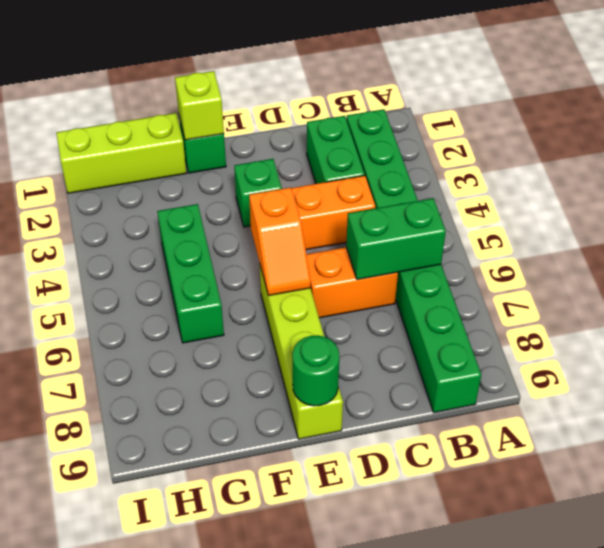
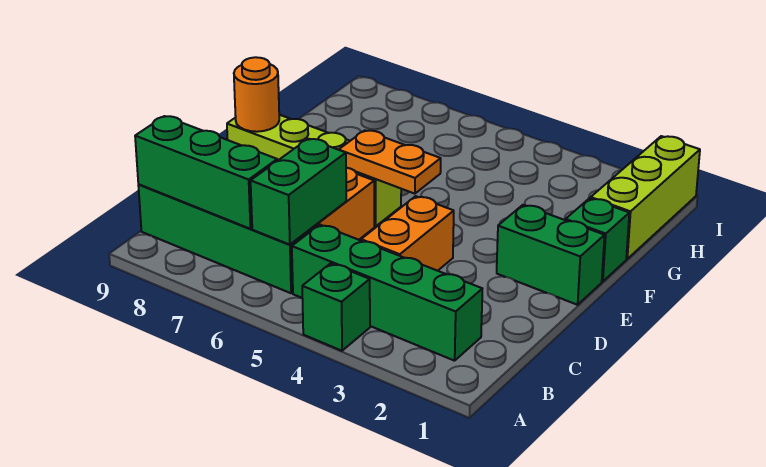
green 1x2 brick [307,116,365,184] -> green 1x2 brick moved to [497,205,605,305]
green 1x1 brick [234,159,282,227] -> green 1x1 brick moved to [302,263,370,351]
orange 1x2 slope [249,188,311,296] -> orange 1x2 plate [339,130,441,194]
green 1x1 round brick [292,335,339,406] -> orange 1x1 round brick [234,57,279,132]
lime 1x1 brick [175,71,224,140] -> none
green 1x3 brick [157,204,224,343] -> green 1x3 brick moved to [135,116,277,229]

